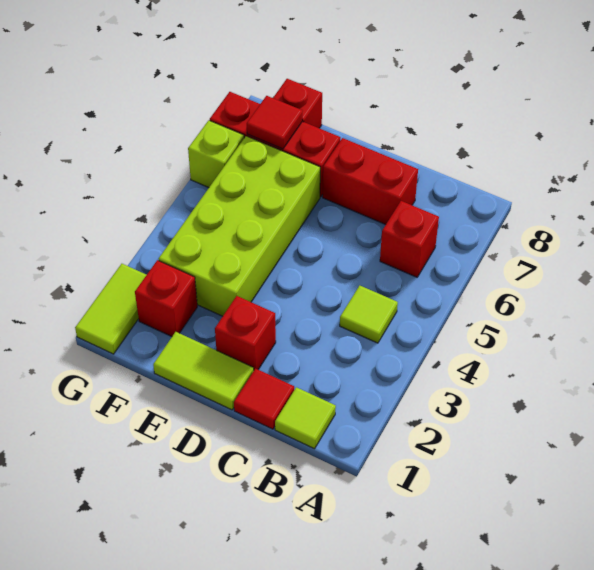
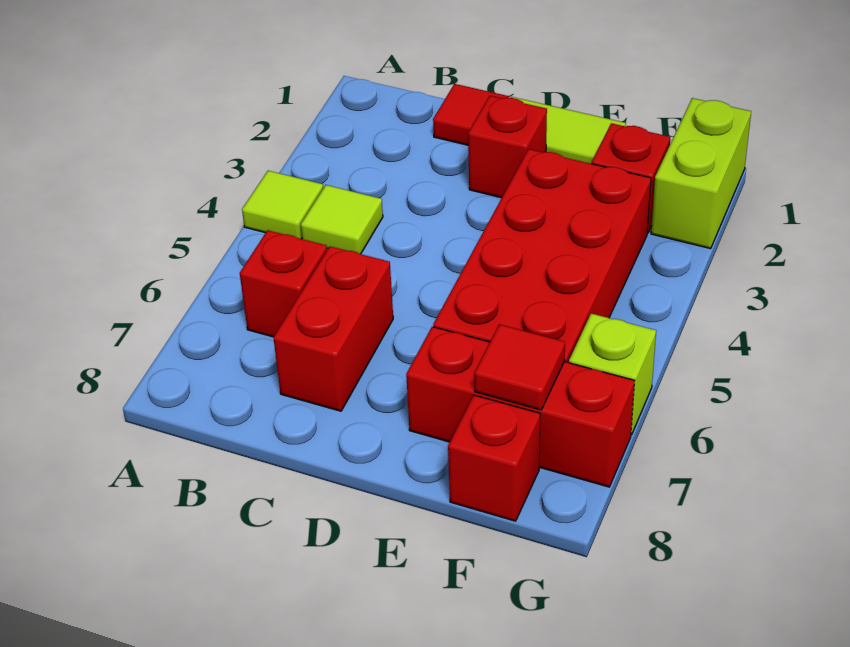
lime 1x1 tile [275,387,336,449] -> lime 1x1 tile moved to [242,171,323,239]
red 1x2 brick [323,138,418,225] -> red 1x2 brick turned to [273,246,393,411]
lime 2x4 brick [159,136,320,316] -> red 2x4 brick [433,149,651,363]
lime 1x2 tile [75,264,146,354] -> lime 1x2 brick [651,98,751,249]

